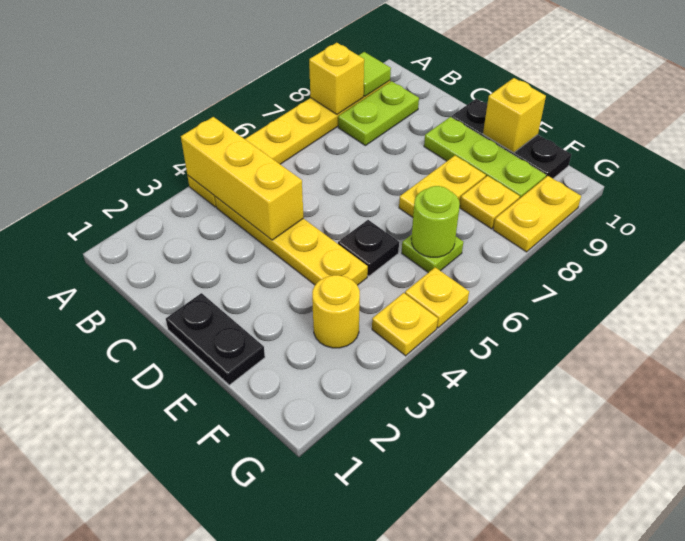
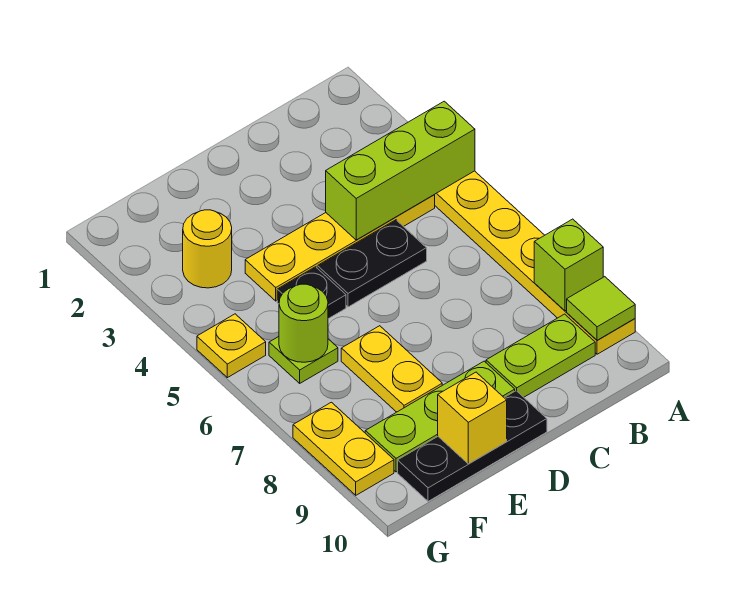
yellow 1x3 brick [181,117,304,240] -> lime 1x3 brick [326,101,475,240]
yellow 1x1 brick [309,43,364,114] -> lime 1x1 brick [534,219,603,311]
lime 1x2 plate [338,81,419,146] -> lime 1x2 plate turned to [486,314,595,397]
black 1x2 plate [166,293,265,385] -> black 1x2 plate moved to [317,220,427,307]
yellow 1x1 plate [460,176,520,229] -> none
yellow 1x1 plate [372,293,438,356] -> none

